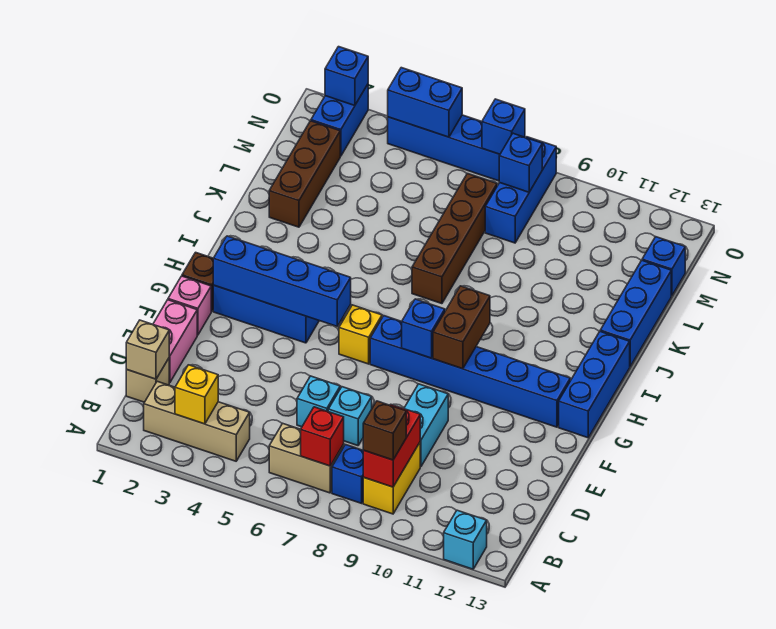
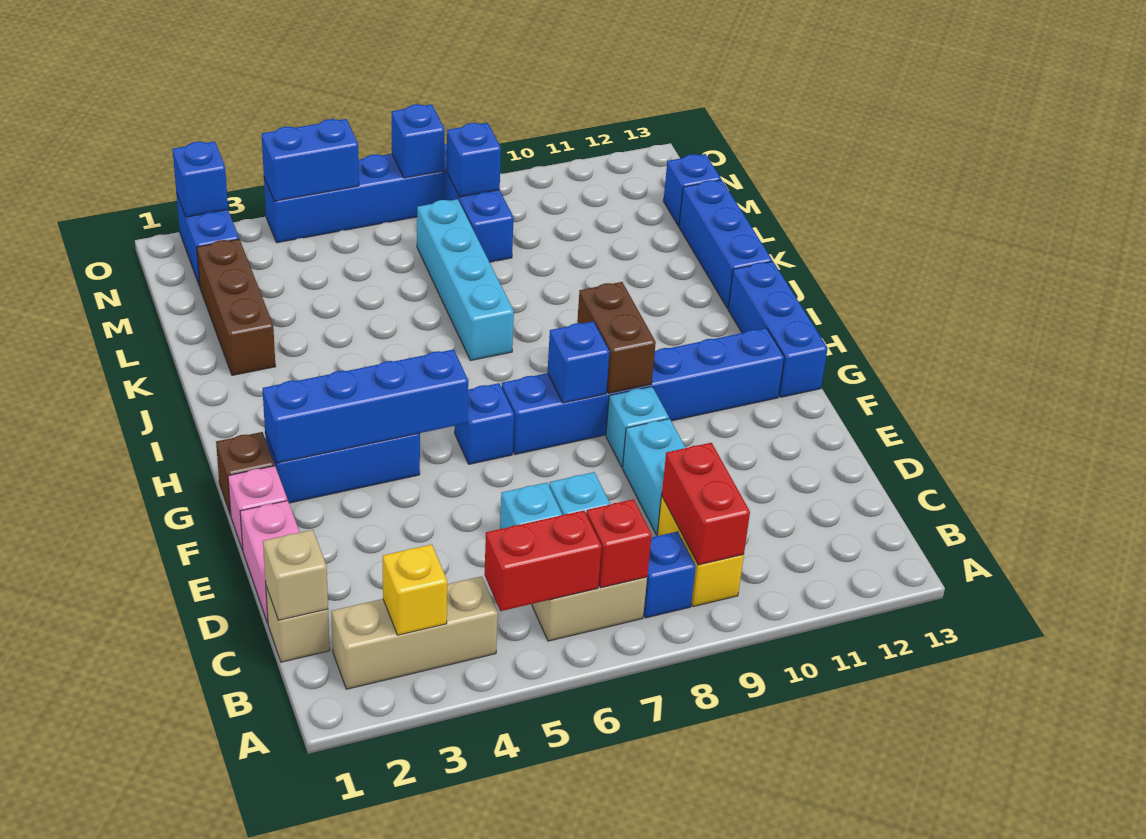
cyan 1x1 brick [444,510,487,569] -> cyan 1x1 brick moved to [606,387,669,467]
none -> red 1x2 brick [484,510,601,611]
brown 1x1 brick [363,401,406,460] -> none
yellow 1x1 brick [339,305,382,364] -> blue 1x1 brick [455,383,514,464]
brown 1x4 brick [412,174,497,304] -> cyan 1x4 brick [417,199,514,361]

